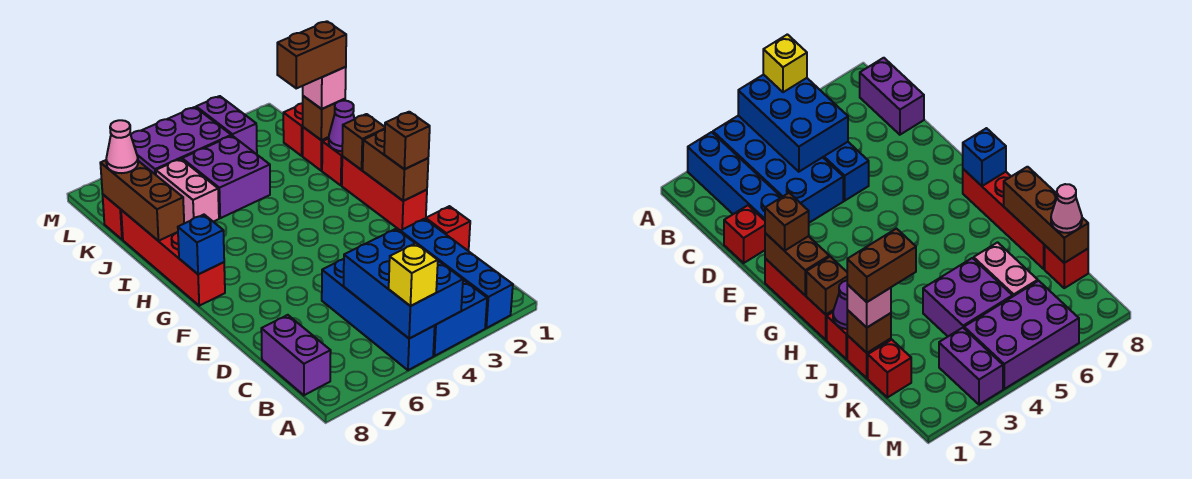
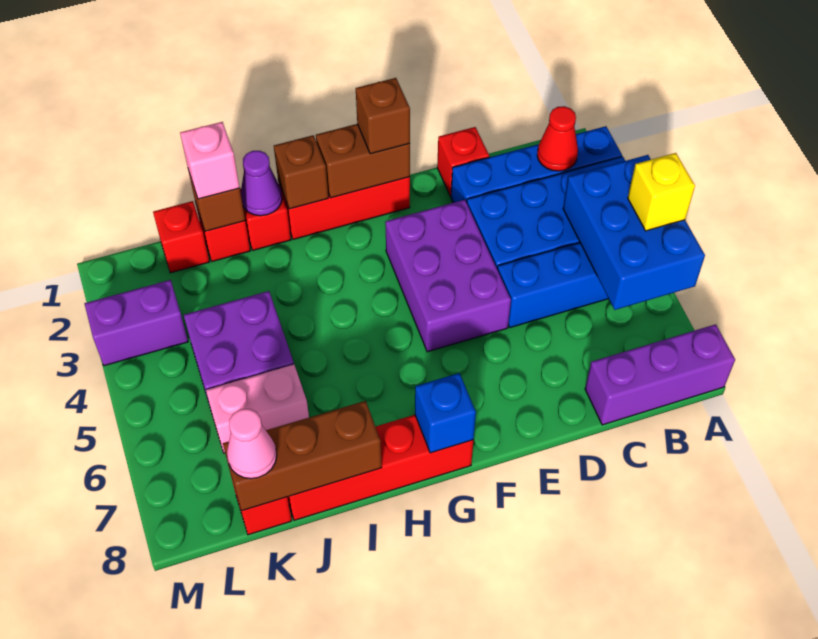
blue 2x3 brick [343,229,463,339] -> blue 2x3 brick turned to [563,155,705,310]
none -> red 1x1 cone [537,106,578,171]
purple 1x2 brick [261,315,331,395] -> purple 1x3 brick [585,324,735,425]
brown 1x2 brick [277,21,346,88] -> none
purple 2x3 brick [131,107,231,175] -> purple 2x3 brick moved to [385,200,511,352]

